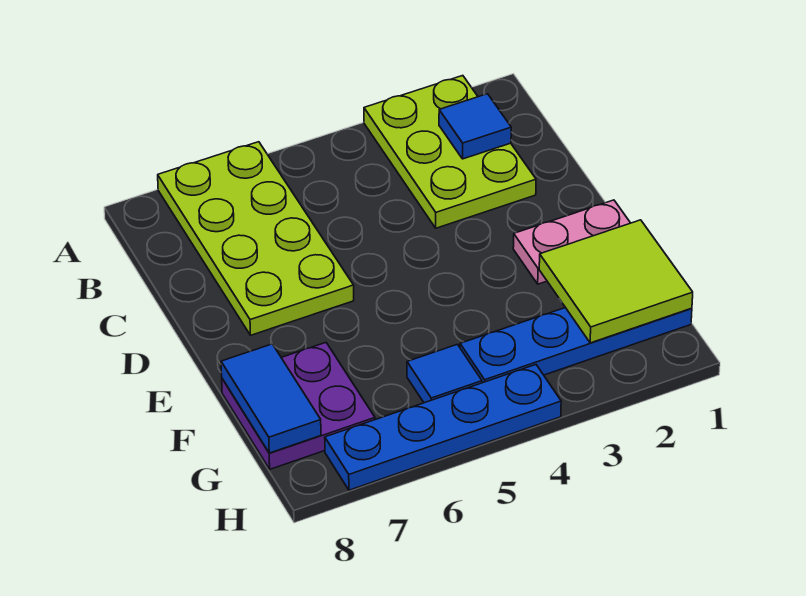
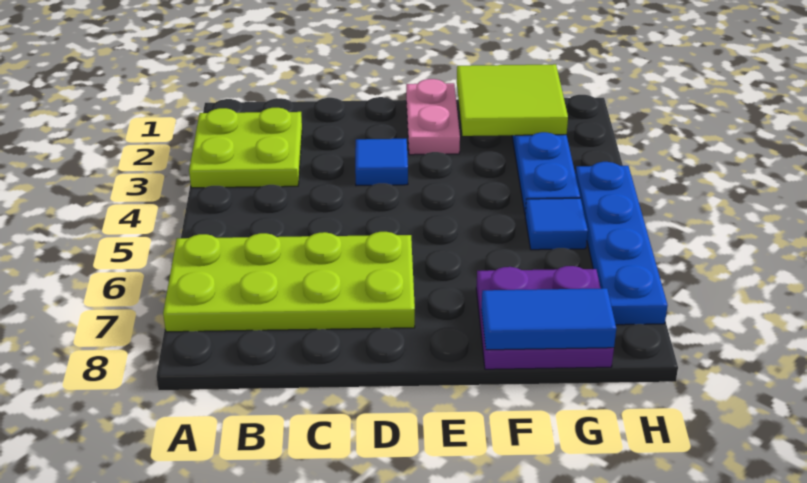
lime 2x3 plate [364,76,536,228] -> lime 2x2 plate [189,108,302,188]
blue 1x1 tile [439,94,511,159] -> blue 1x1 tile moved to [355,139,408,186]

